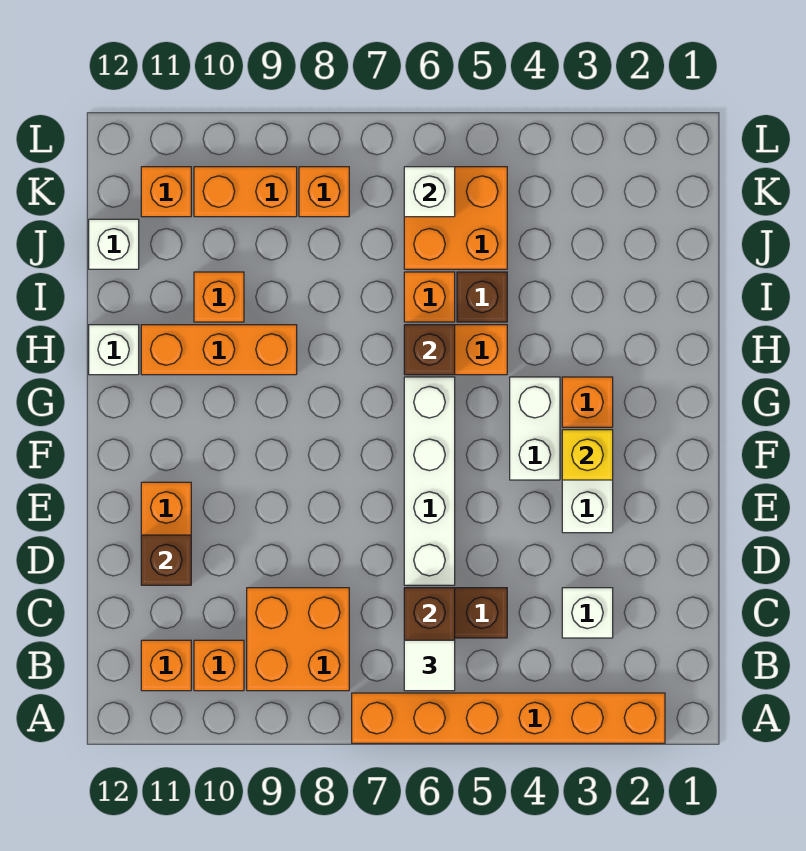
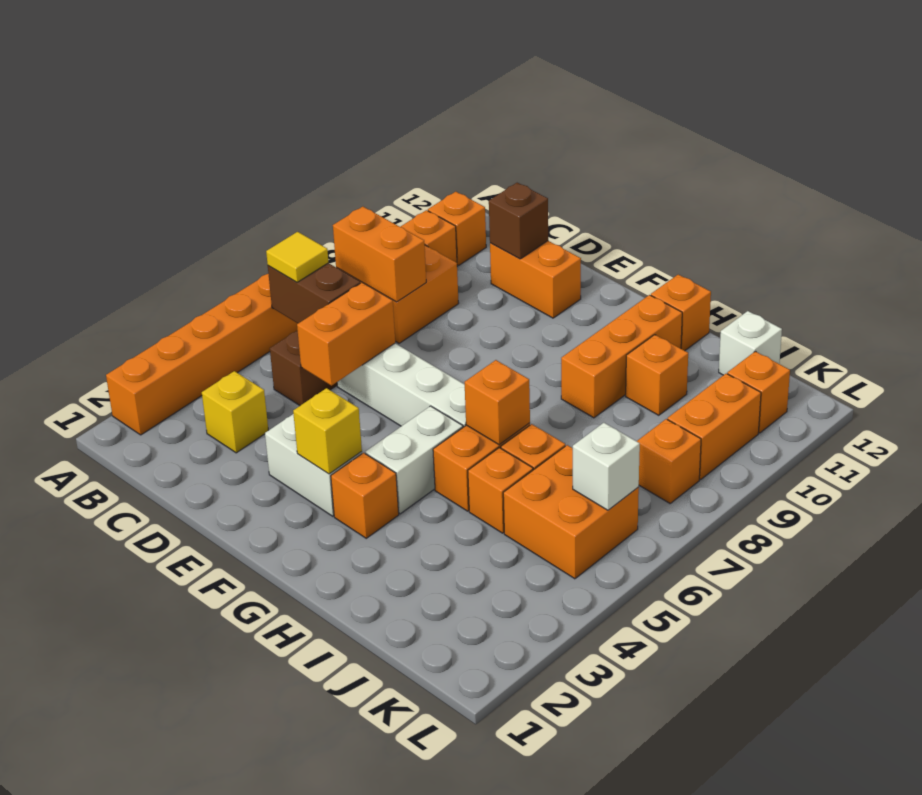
white 1x1 tile [404,640,455,691] -> yellow 1x1 tile [266,232,329,282]
none -> orange 1x2 brick [333,207,426,302]
white 1x1 brick [562,588,613,638] -> yellow 1x1 brick [202,371,268,453]
none -> orange 1x2 brick [297,283,395,386]
white 1x2 brick [510,377,560,480] -> white 1x2 brick turned to [365,406,463,514]
brown 1x1 brick [404,325,455,375] -> orange 1x1 brick [465,360,530,445]
white 1x1 brick [89,325,139,375] -> orange 1x1 brick [651,275,711,351]
brown 1x1 brick [457,272,507,322] -> orange 1x1 brick [468,448,533,533]

